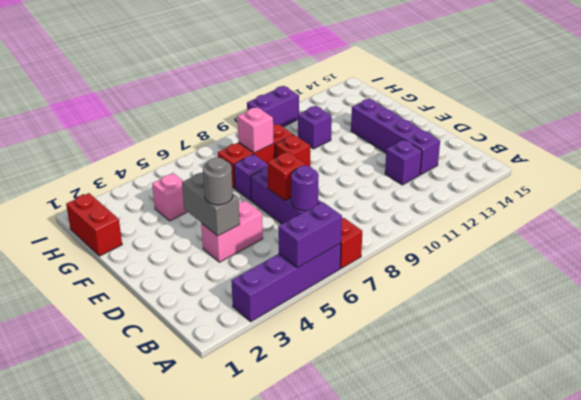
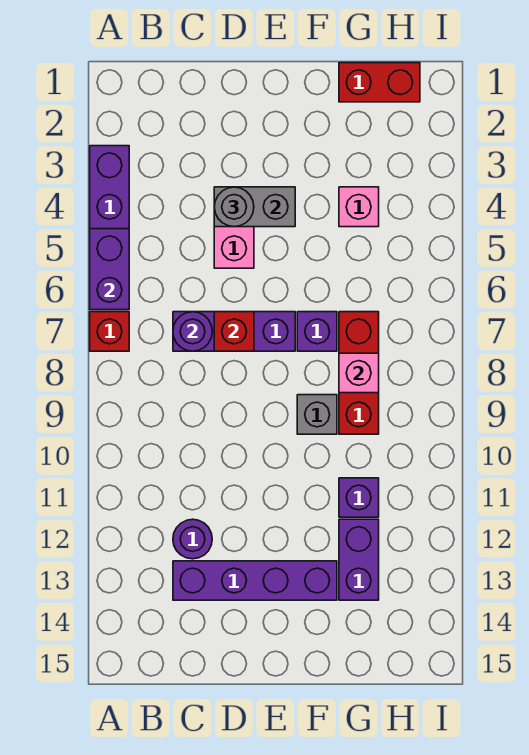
purple 1x1 brick [385,140,422,185] -> purple 1x1 round brick [173,519,212,559]
red 1x1 brick [275,135,310,166] -> grey 1x1 brick [297,395,337,434]
purple 1x2 brick [247,86,299,127] -> purple 1x2 brick moved to [339,519,379,600]

